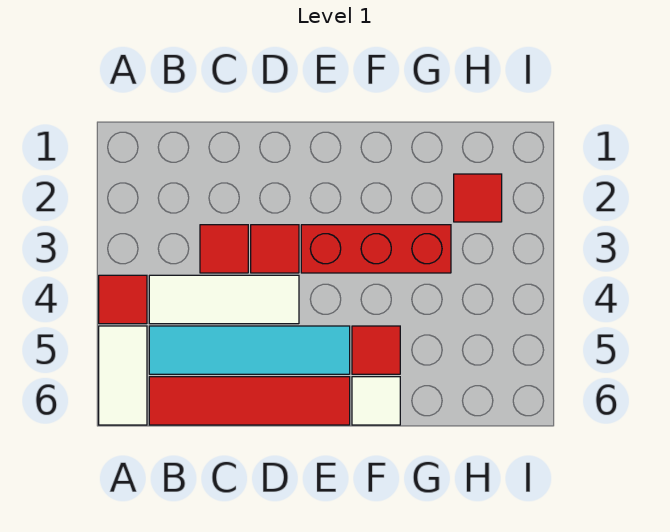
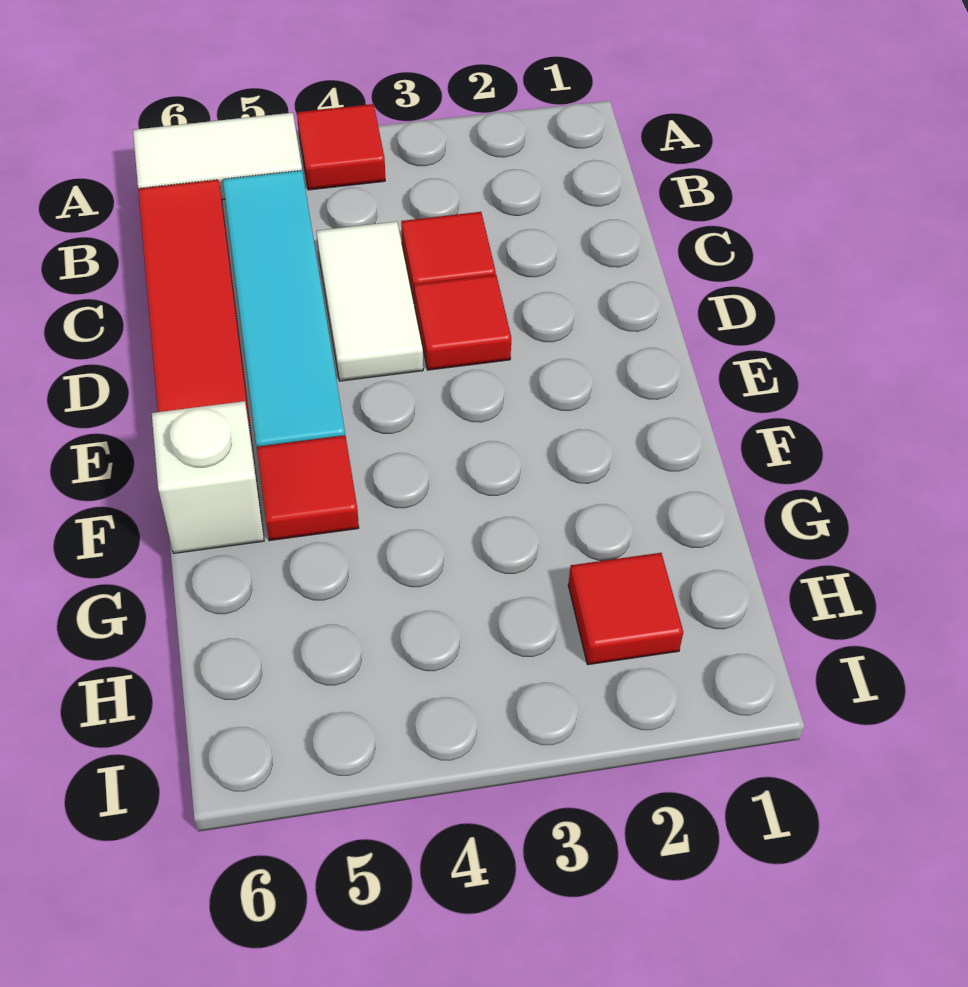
white 1x3 tile [149,275,299,324] -> white 1x2 tile [316,221,423,381]
red 1x3 brick [301,225,451,273] -> none
white 1x1 tile [352,377,400,425] -> white 1x1 brick [152,401,264,553]

